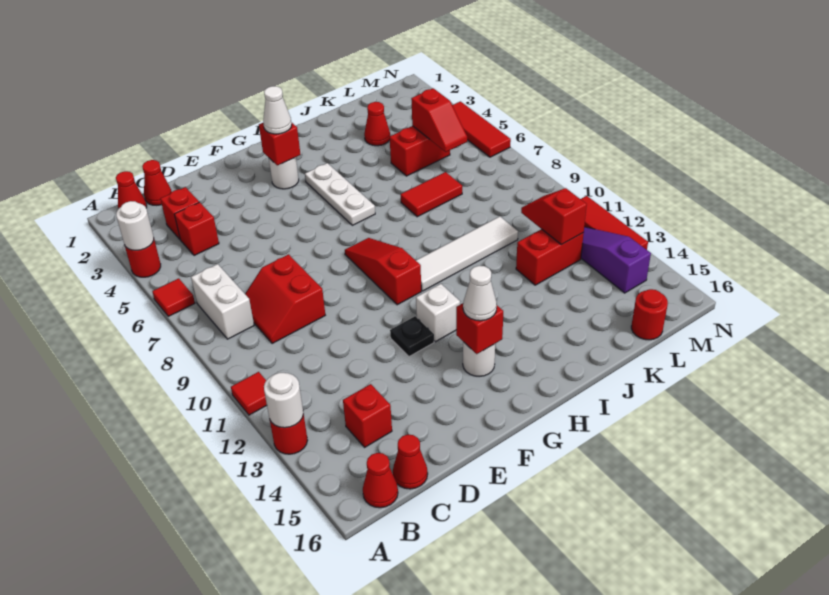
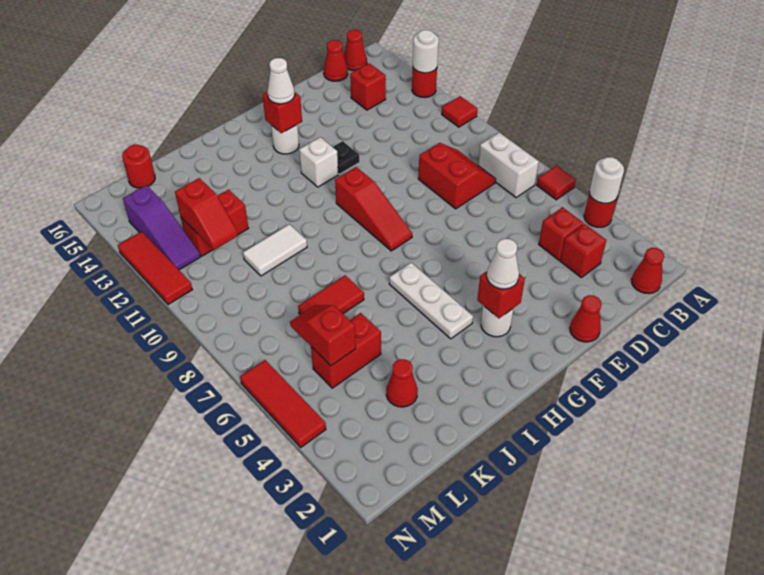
red 1x1 cone [142,160,172,205] -> red 1x1 cone moved to [570,295,601,342]
white 1x4 tile [416,216,518,291] -> white 1x2 tile [243,224,307,276]

